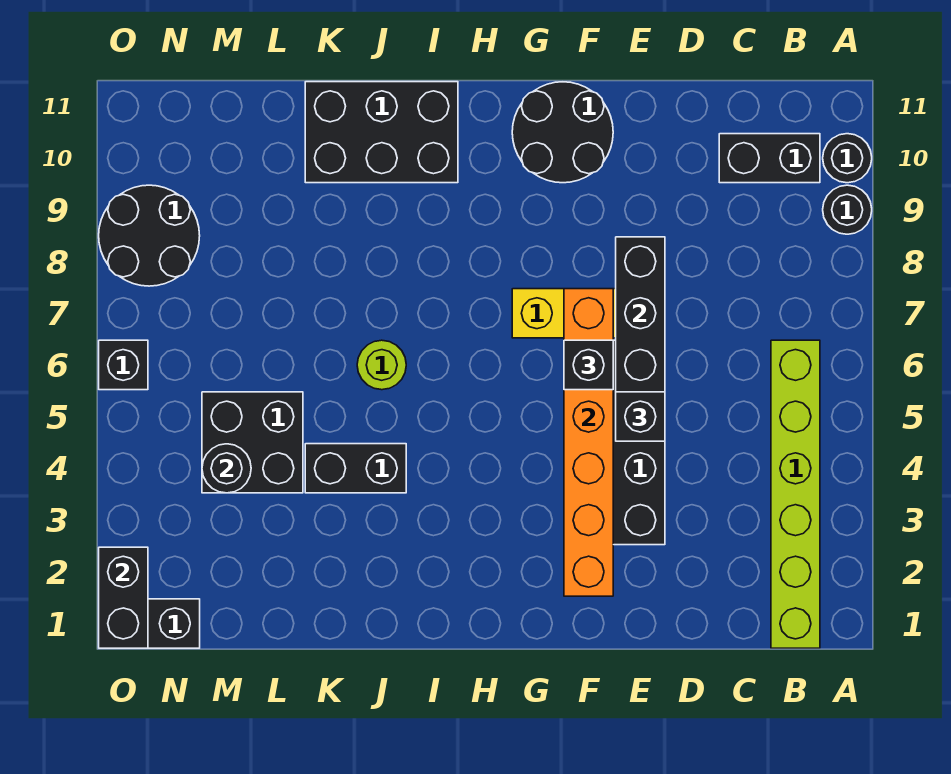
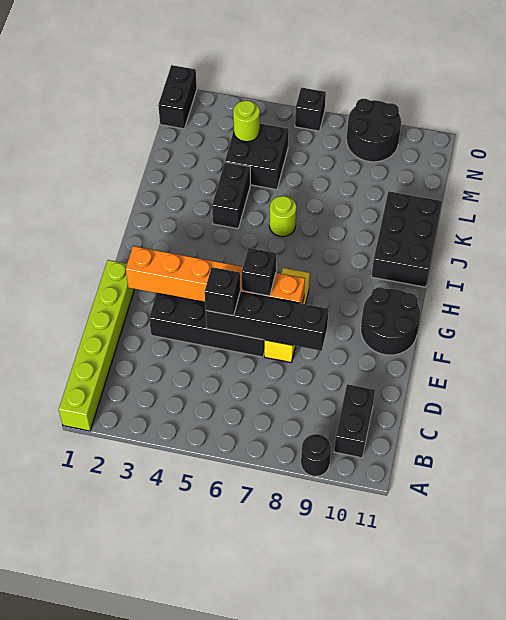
black 1x1 round brick [823,134,872,183] -> none
lime 1x6 brick [771,340,820,648] -> lime 1x6 brick turned to [59,260,134,431]
black 1x1 round brick [202,444,251,493] -> lime 1x1 round brick [233,101,260,142]
black 1x2 brick [99,547,148,648] -> none

